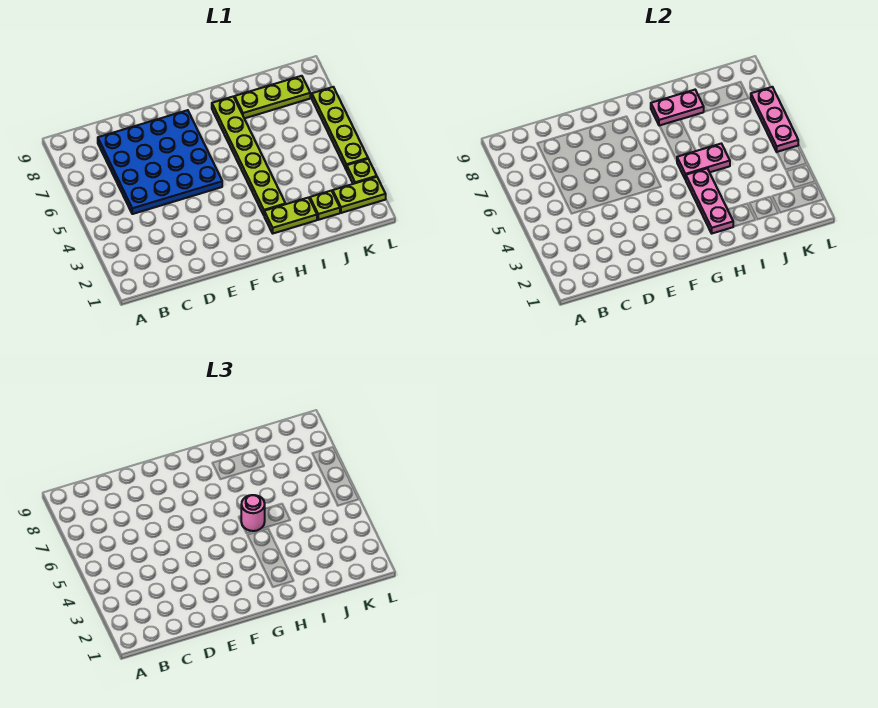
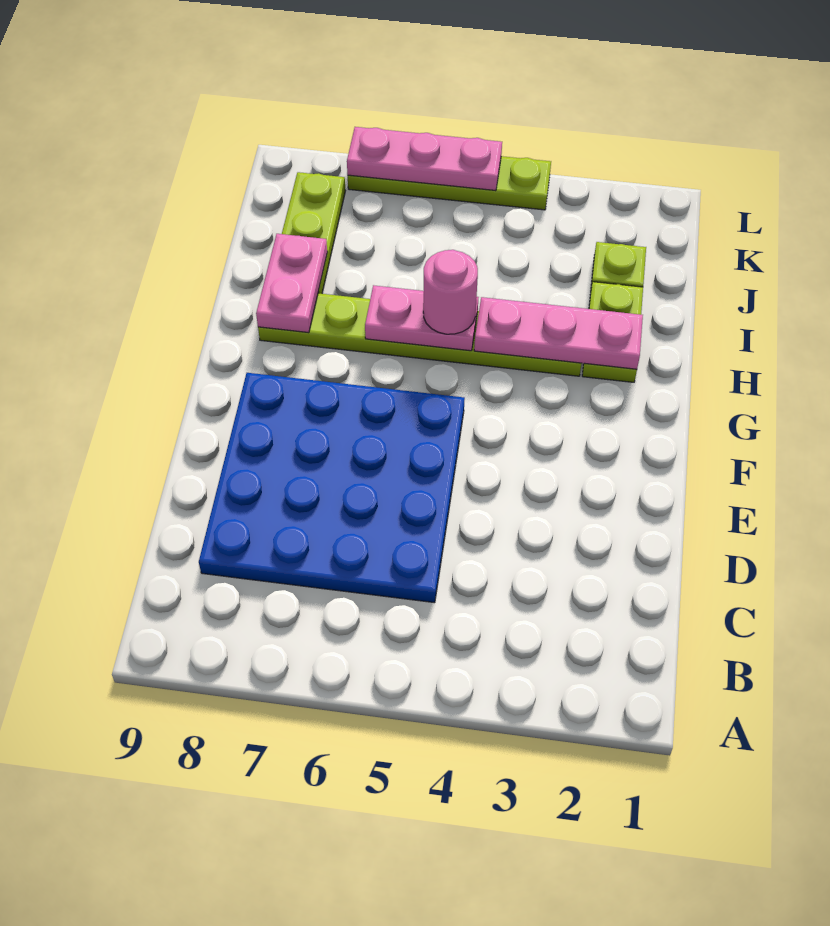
pink 1x2 plate [677,144,730,179] -> pink 1x2 plate turned to [365,285,479,351]
lime 1x2 plate [333,177,386,213] -> none
lime 1x1 plate [347,159,377,184] -> none

